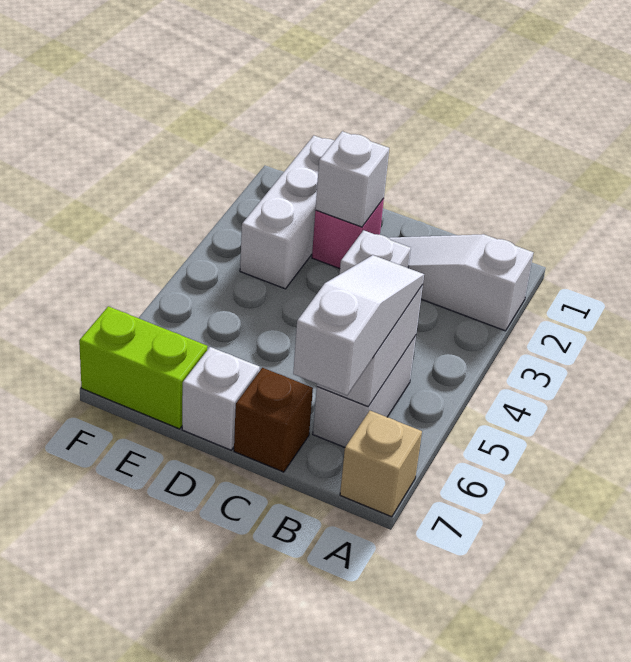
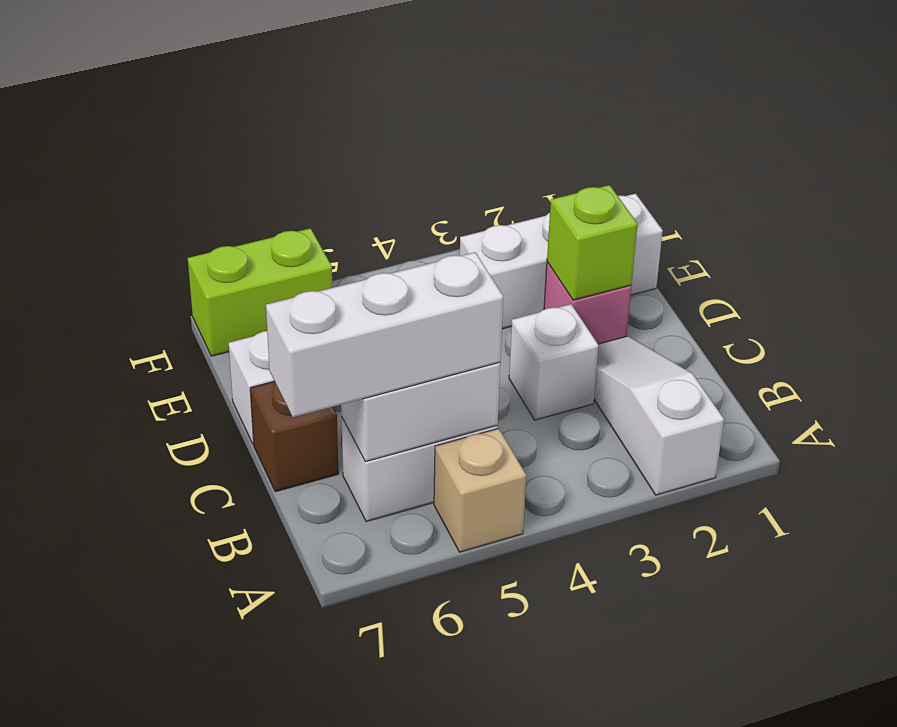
tan 1x1 brick [340,411,422,517] -> tan 1x1 brick moved to [434,428,526,552]
white 1x3 slope [293,255,424,395] -> white 1x3 brick [266,252,503,417]
white 1x1 brick [315,131,389,227] -> lime 1x1 brick [547,185,638,300]
lime 1x2 brick [79,306,208,429] -> lime 1x2 brick turned to [188,228,332,356]

